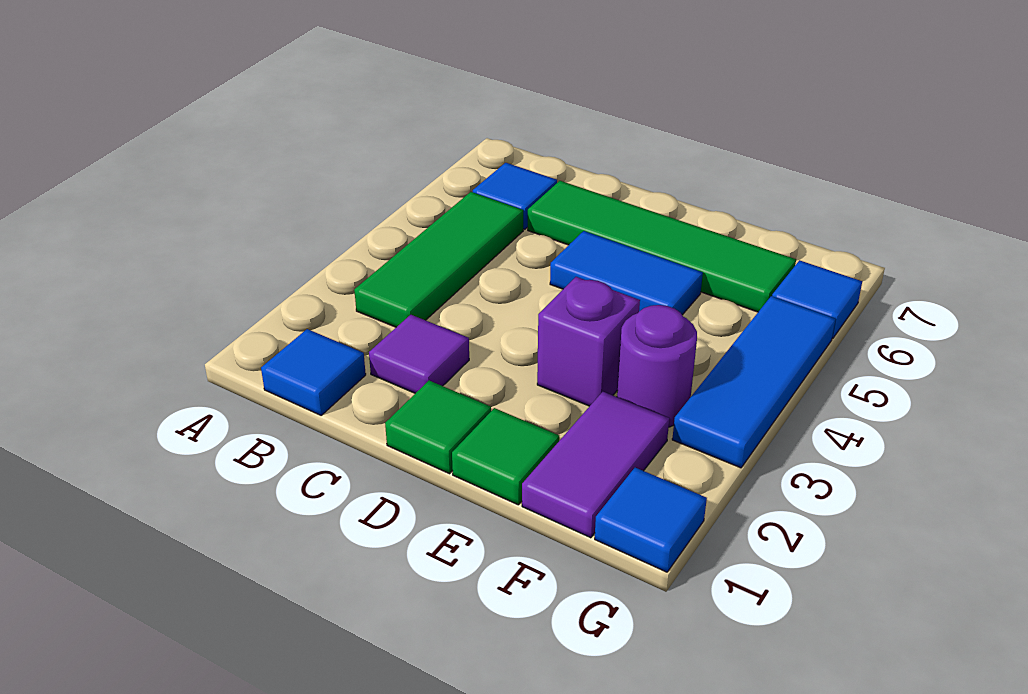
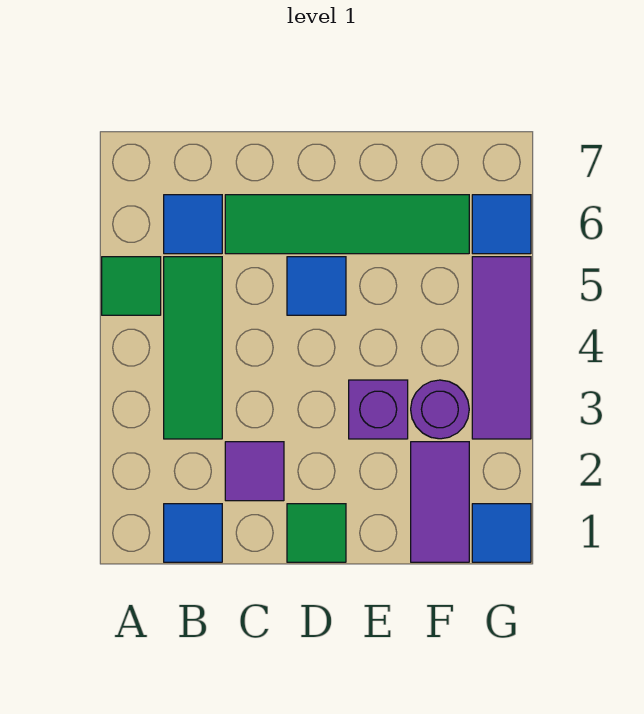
blue 1x2 tile [550,231,703,315] -> blue 1x1 tile [287,257,346,315]
green 1x1 tile [452,408,559,505] -> green 1x1 tile moved to [102,257,161,315]
blue 1x3 tile [672,296,836,468] -> purple 1x3 tile [472,257,531,439]

